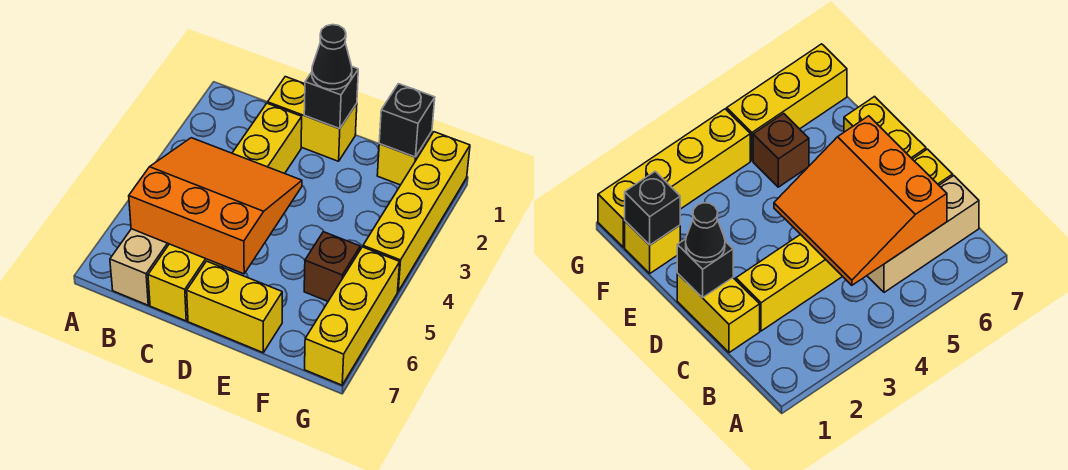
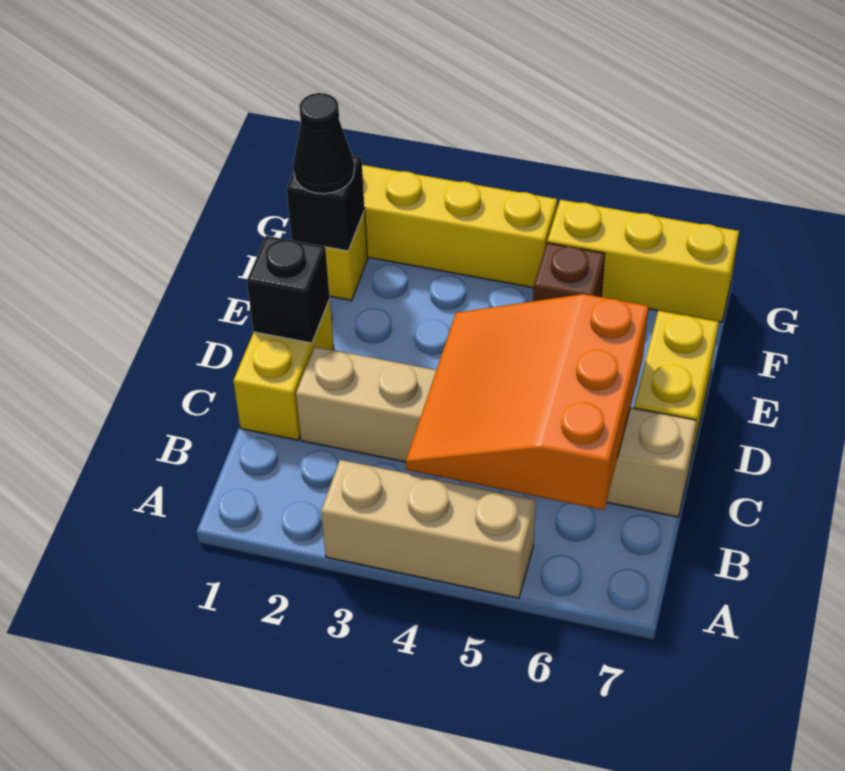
tan 1x3 brick [110,229,169,305] -> tan 1x3 brick moved to [321,460,536,598]
yellow 1x6 brick [148,103,302,321] -> tan 1x6 brick [296,347,696,517]
black 1x1 cone [312,25,352,89] -> black 1x1 cone moved to [293,93,354,194]

